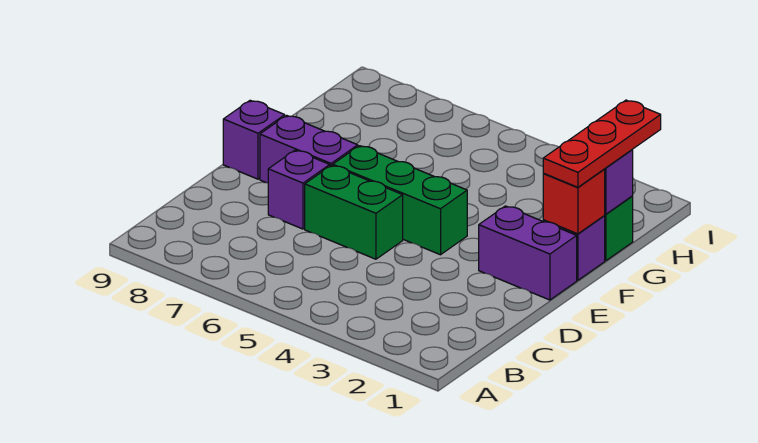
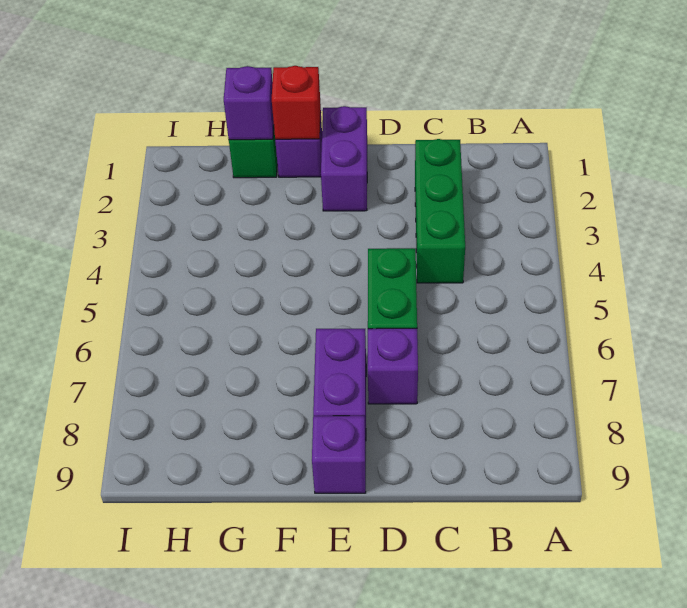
green 1x3 brick [333,146,467,255] -> green 1x3 brick moved to [415,139,465,283]
red 1x3 plate [543,100,661,187] -> none

